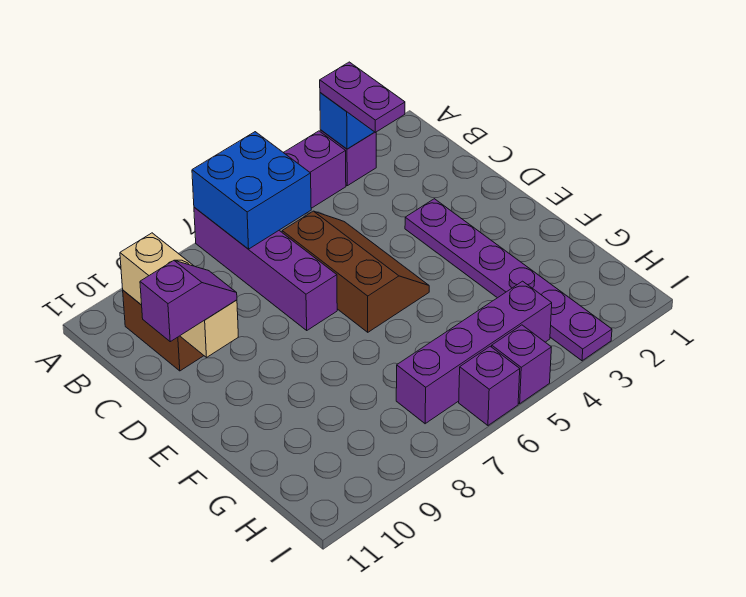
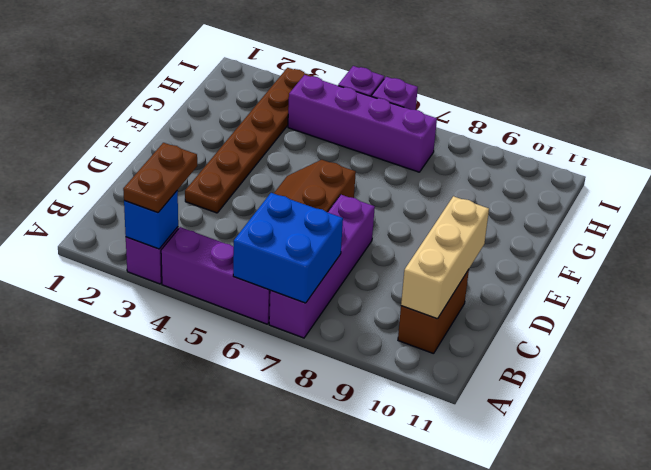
purple 1x2 plate [320,62,405,132] -> brown 1x2 plate [123,143,197,212]
purple 1x6 plate [405,199,612,361] -> brown 1x6 plate [185,68,315,213]
purple 1x2 slope [140,260,237,342] -> none

